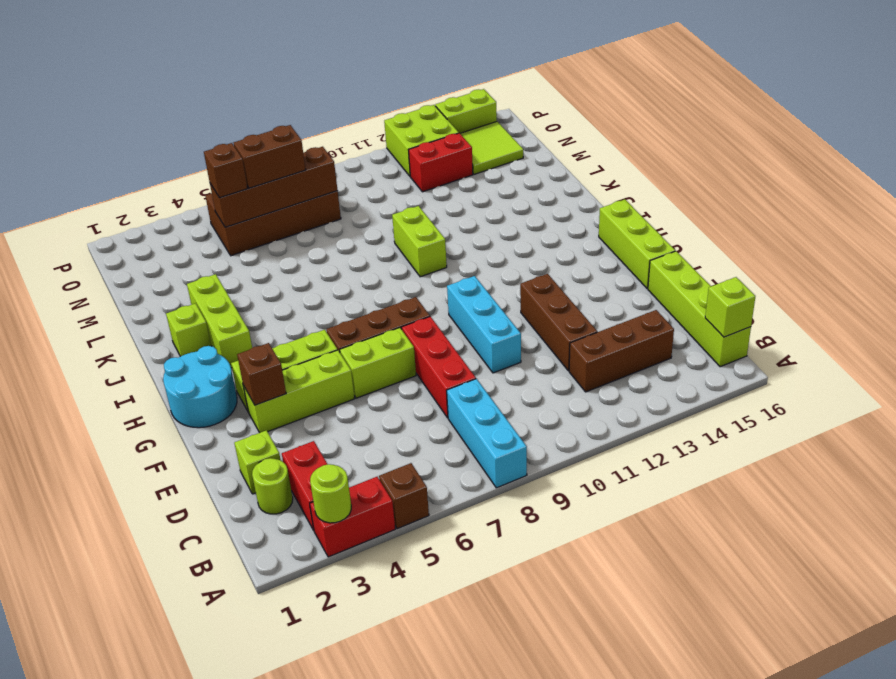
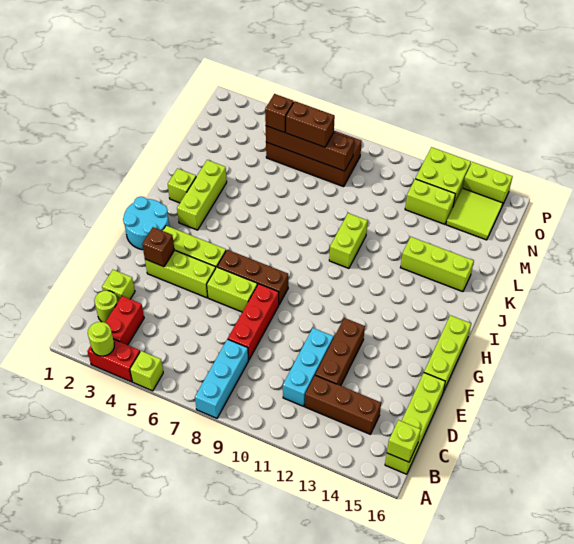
brown 1x1 brick [379,463,429,529] -> lime 1x1 brick [130,351,163,391]
cyan 1x3 brick [447,276,521,373] -> cyan 1x3 brick moved to [283,328,333,406]
none -> lime 1x3 brick [400,237,474,292]
red 1x2 brick [409,133,473,192] -> lime 1x2 brick [405,179,455,224]

